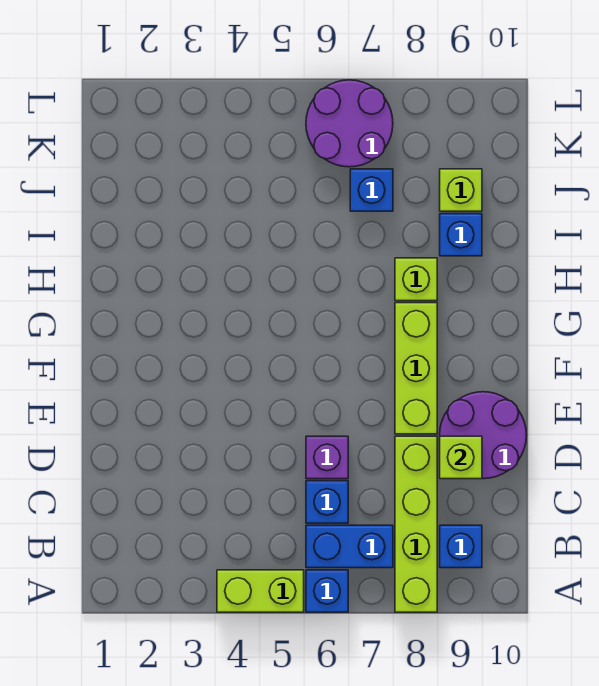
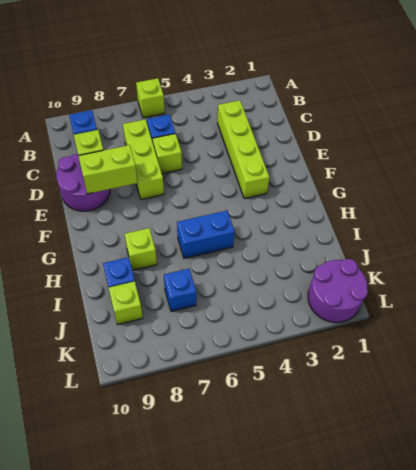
lime 1x2 brick [217,570,304,612] -> lime 1x2 brick moved to [79,145,137,194]
blue 1x1 brick [306,570,348,612] -> lime 1x1 brick [136,78,164,118]
lime 1x4 brick [395,436,437,612] -> lime 1x4 brick moved to [217,100,269,199]
blue 1x2 brick [306,525,393,568] -> blue 1x2 brick moved to [177,211,235,258]
purple 1x1 brick [306,436,348,479] -> lime 1x1 brick [153,134,182,174]
lime 1x3 brick [395,303,437,434] -> lime 1x3 brick moved to [123,119,164,199]
purple 2x2 round brick [306,80,393,167] -> purple 2x2 round brick moved to [308,259,368,323]

